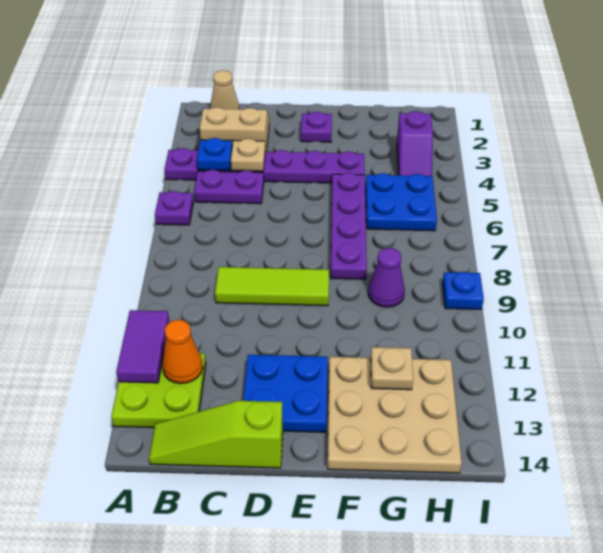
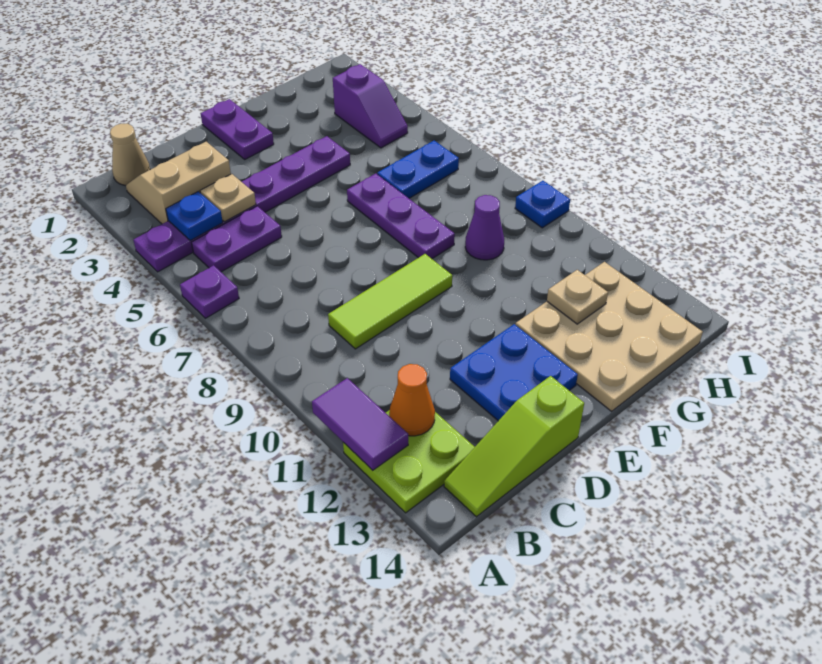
purple 1x1 plate [301,112,332,142] -> purple 1x2 plate [201,99,274,159]
purple 1x4 plate [331,173,367,279] -> purple 1x3 plate [347,173,455,259]
blue 2x2 plate [366,173,437,231] -> blue 1x2 plate [377,141,459,198]

